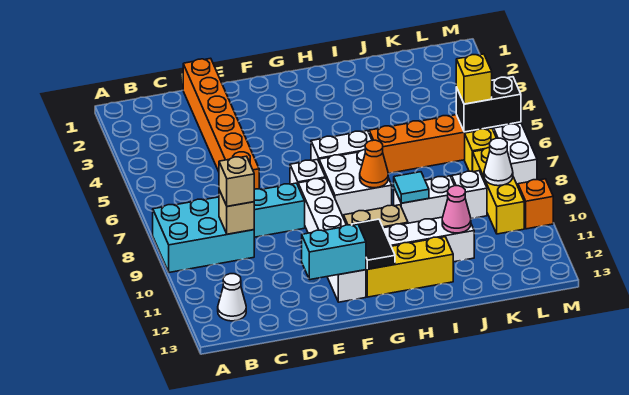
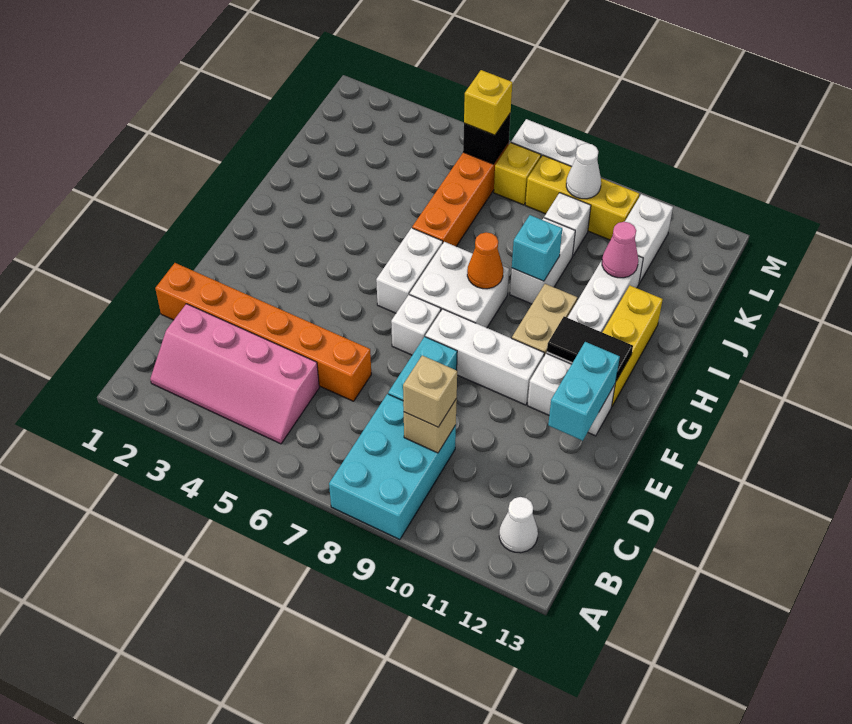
none -> pink 2x4 slope [150,304,319,444]
cyan 1x1 tile [394,172,429,203] -> cyan 1x1 brick [512,215,562,281]
none -> white 1x2 brick [625,194,673,283]
black 1x2 brick [456,77,521,132] -> black 1x1 brick [463,113,511,164]
orange 1x1 brick [518,179,553,229] -> none

